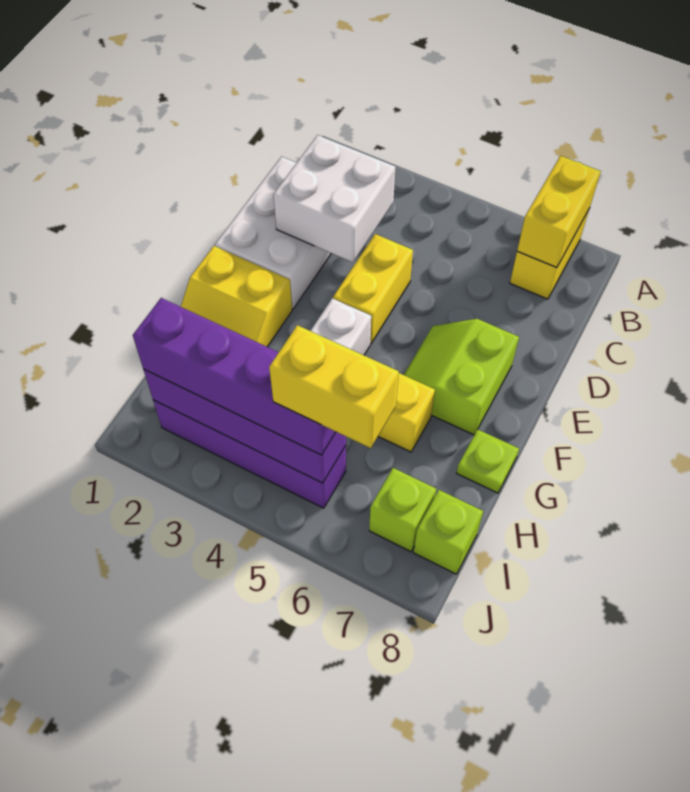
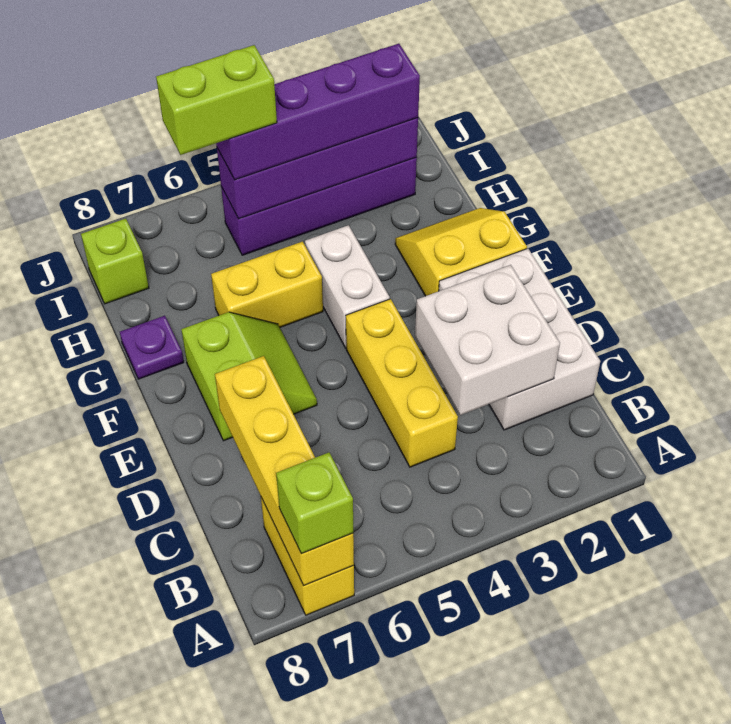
yellow 1x2 brick [517,156,601,268] -> yellow 1x4 brick [215,356,354,585]
yellow 1x2 brick [333,234,413,344] -> yellow 1x3 brick [346,299,458,467]
lime 1x1 plate [457,429,519,493] -> purple 1x1 plate [120,316,184,379]
yellow 1x2 brick [269,325,399,448] -> lime 1x2 brick [156,45,277,155]
lime 1x1 brick [369,468,436,552] -> lime 1x1 brick moved to [276,453,353,554]

